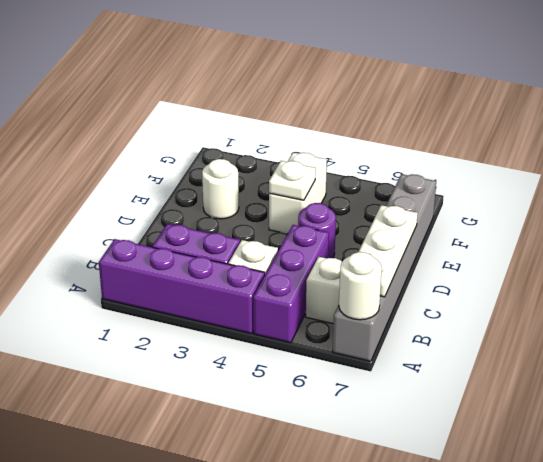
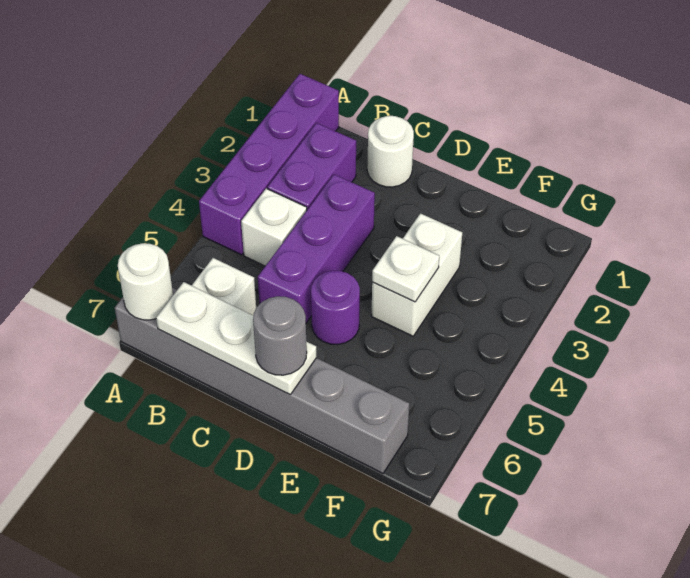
purple 1x3 brick [253,225,329,343] -> purple 1x3 brick turned to [258,174,375,323]
none -> grey 1x1 round brick [253,296,307,375]
white 1x1 round brick [202,159,239,219] -> white 1x1 round brick moved to [367,116,414,187]
white 1x2 brick [269,153,327,234] -> white 1x2 brick turned to [371,214,462,336]

